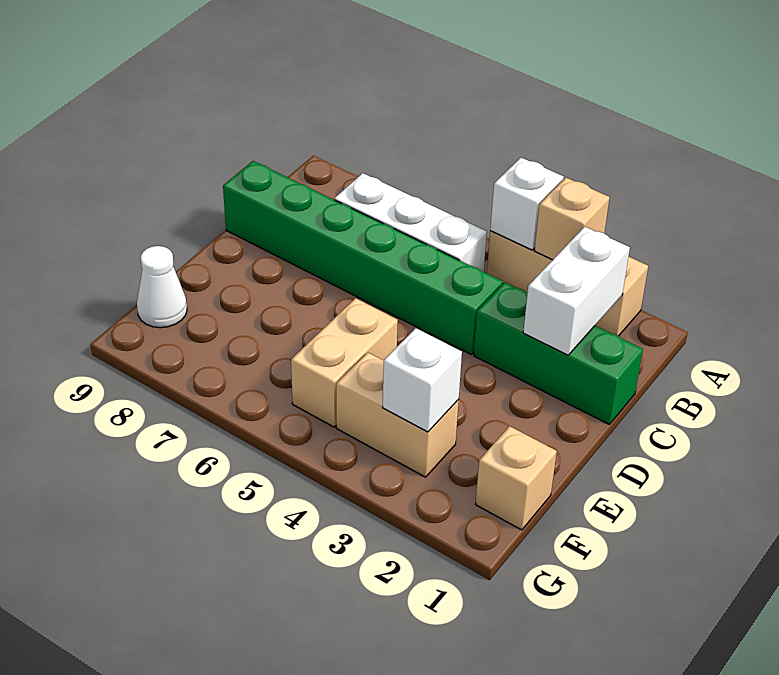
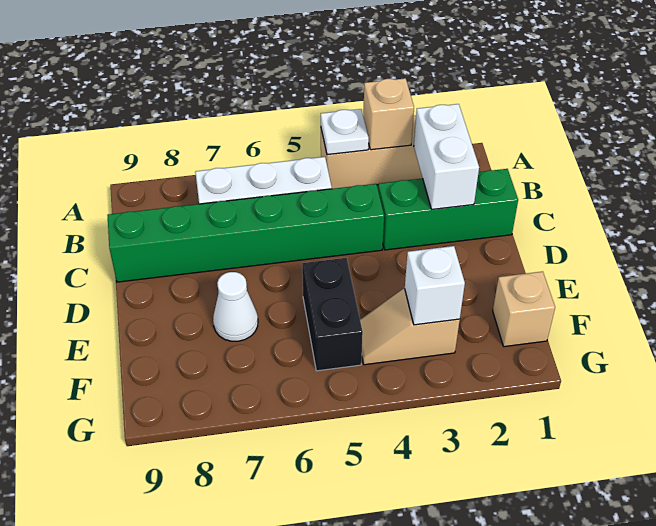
white 1x1 brick [490,158,564,250] -> white 1x1 plate [321,109,369,155]
tan 1x2 brick [291,298,398,427] -> black 1x2 brick [302,258,363,371]
tan 1x2 brick [336,353,459,477] -> tan 1x2 slope [360,289,460,365]
white 1x1 cone [137,246,187,328] -> white 1x1 cone moved to [213,272,258,341]

